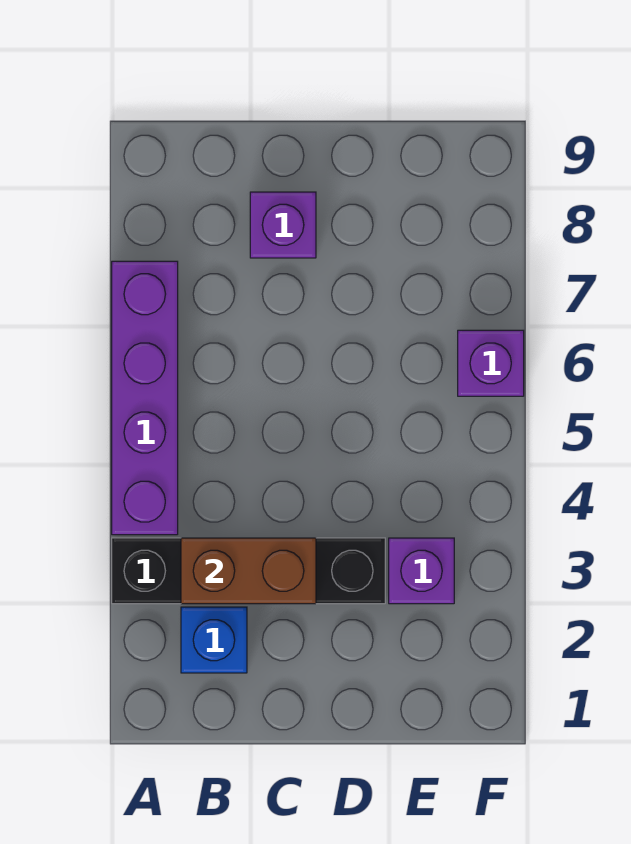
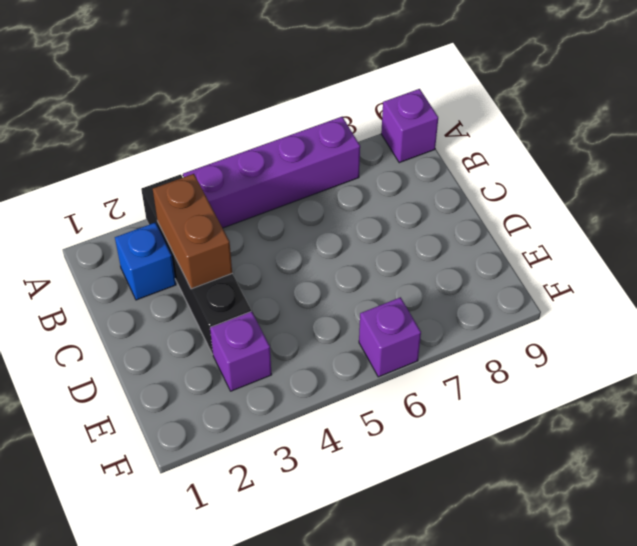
purple 1x1 brick [250,192,316,258] -> purple 1x1 brick moved to [381,89,438,163]

